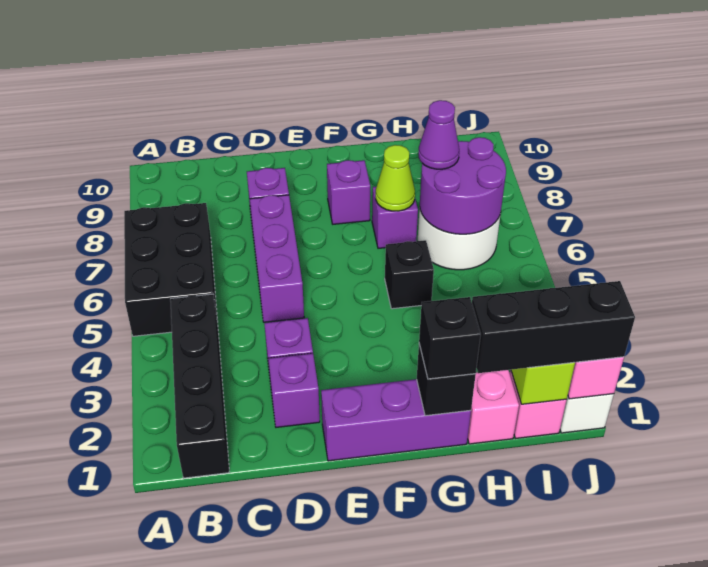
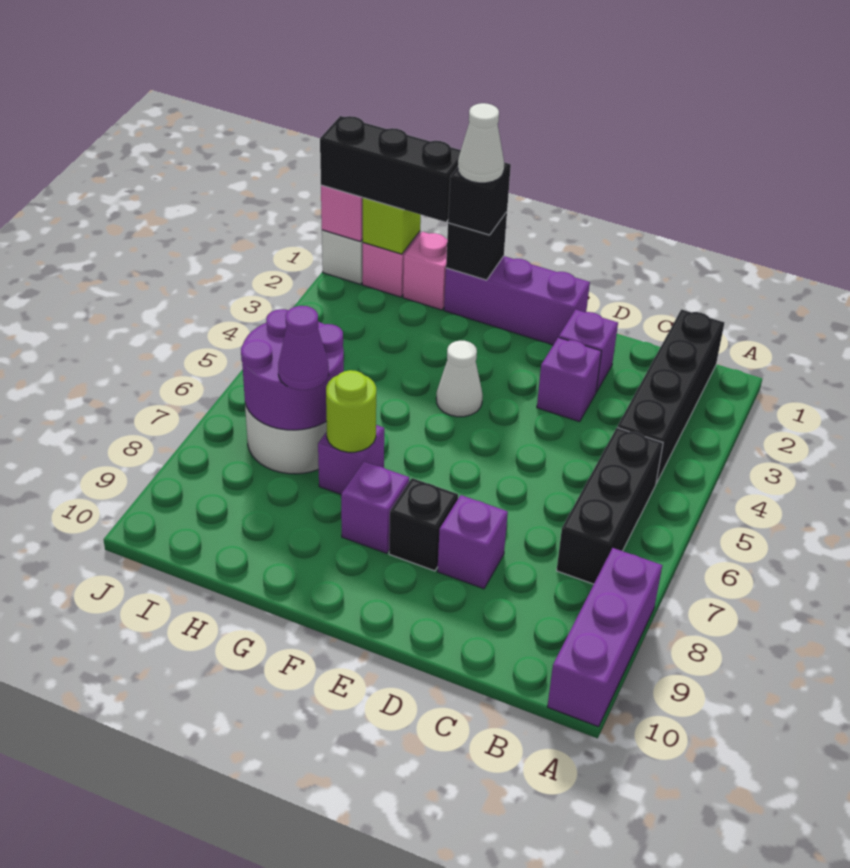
black 2x3 brick [124,203,218,336] -> black 1x3 brick [557,428,663,584]
purple 1x3 brick [250,195,304,322] -> purple 1x3 brick moved to [547,548,662,727]
none -> white 1x1 cone [436,341,482,417]
none -> white 1x1 cone [458,103,504,183]
black 1x1 brick [385,240,434,309] -> black 1x1 brick moved to [389,478,458,571]
lime 1x1 cone [376,145,415,211] -> lime 1x1 round brick [326,370,376,452]

